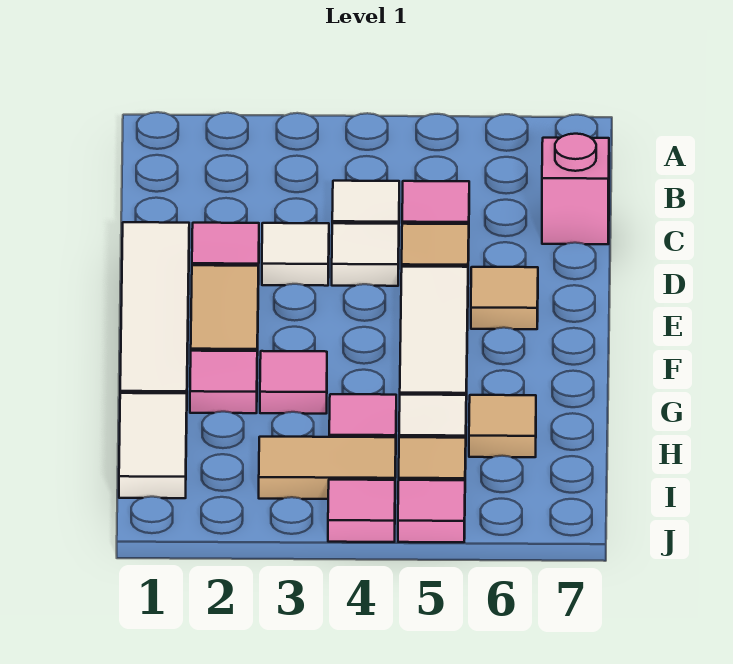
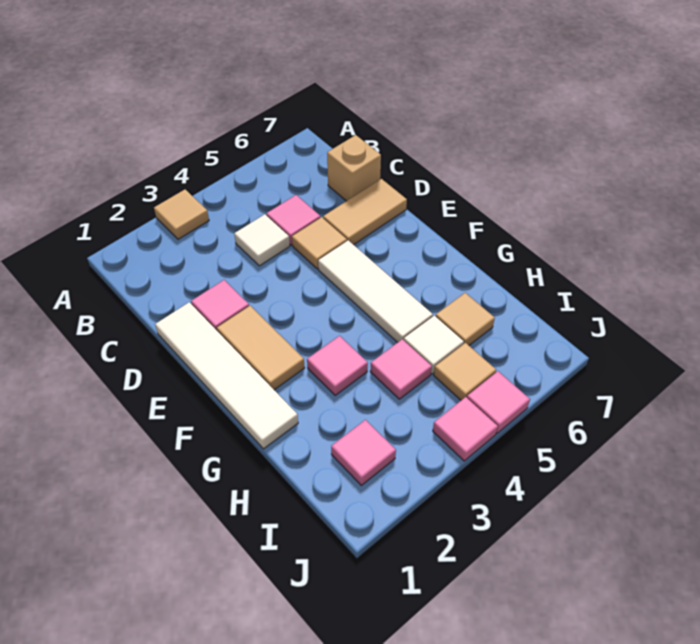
pink 1x1 brick [542,134,609,244] -> tan 1x1 brick [327,135,381,201]
white 1x1 tile [262,223,329,286] -> none
white 1x1 tile [332,223,399,286] -> none
tan 1x1 tile [471,267,538,329] -> tan 1x1 tile moved to [154,190,209,239]
pink 1x1 tile [190,351,257,413] -> pink 1x1 tile moved to [331,420,396,485]
white 1x2 tile [119,393,187,498] -> none
tan 1x2 tile [259,437,396,499] -> tan 1x2 tile moved to [323,179,407,245]

